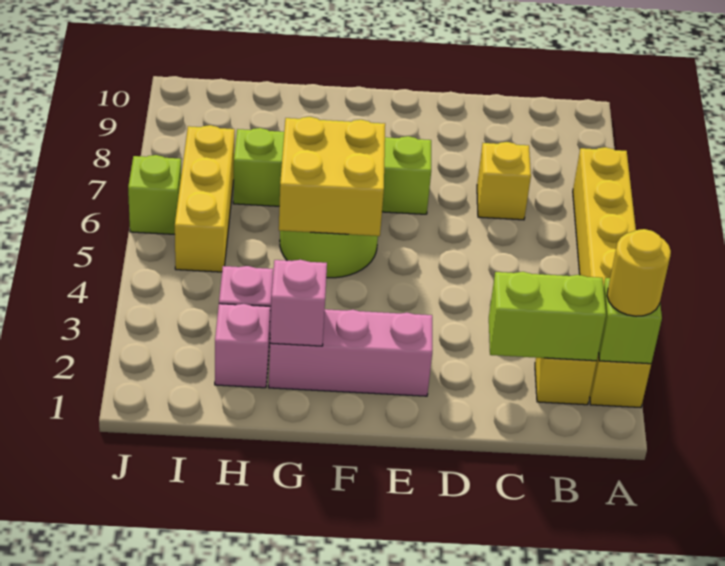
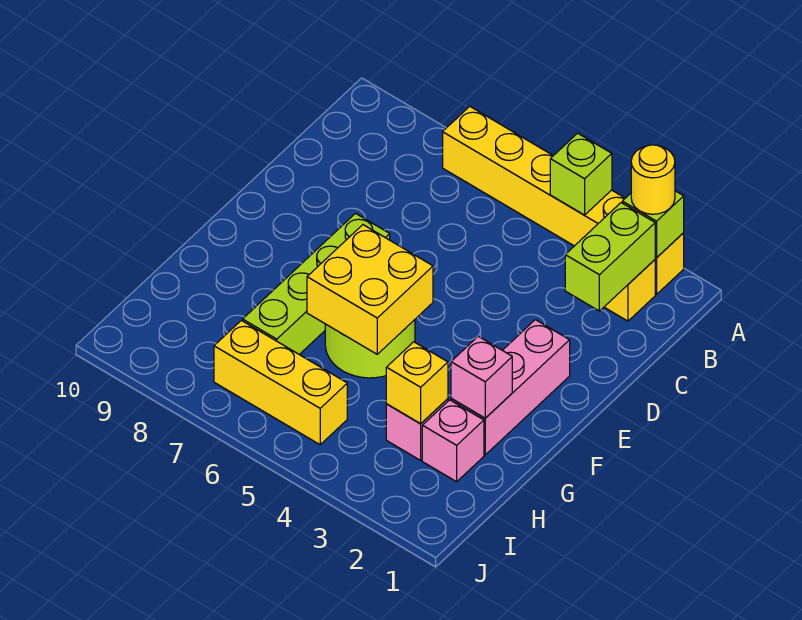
yellow 1x1 brick [477,142,531,220] -> yellow 1x1 brick moved to [386,342,448,424]
lime 1x1 brick [128,155,181,234] -> lime 1x1 brick moved to [550,133,612,215]

